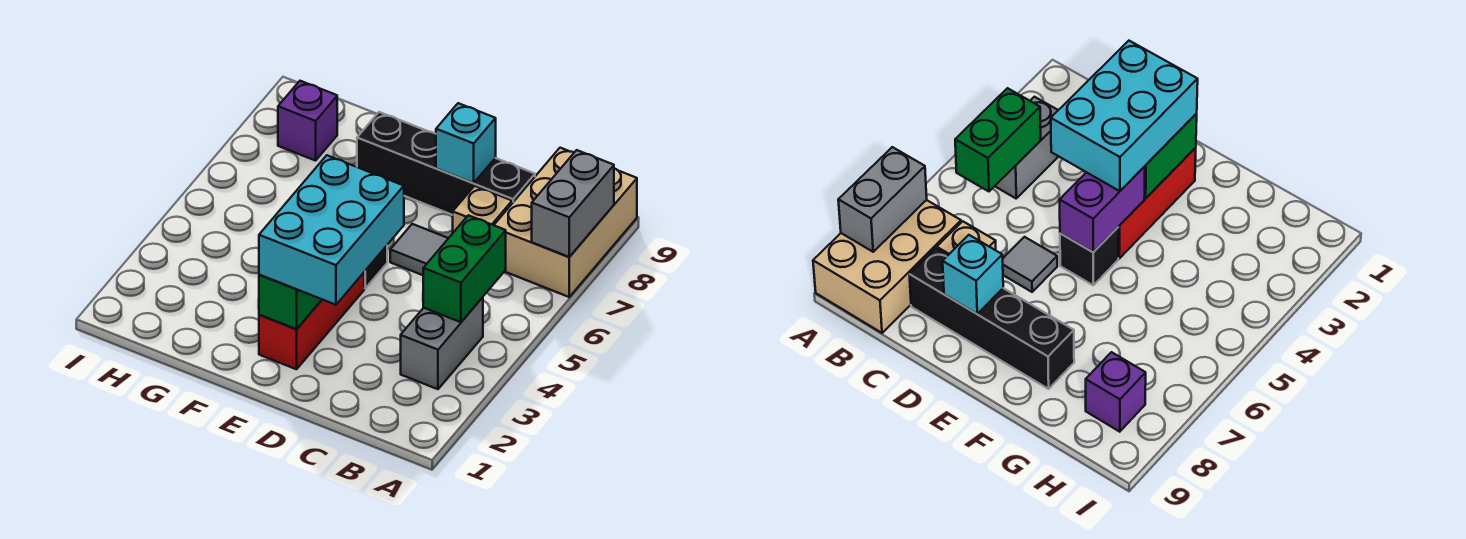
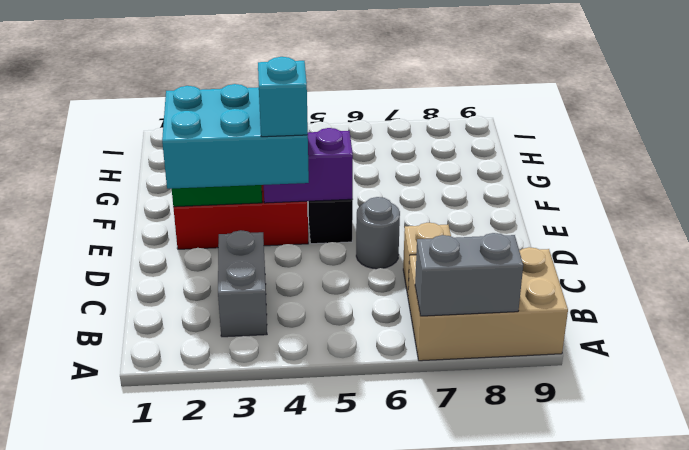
grey 1x2 brick [401,297,483,389] -> grey 1x2 brick turned to [218,230,267,337]
green 1x2 brick [423,215,506,322] -> none
black 1x4 brick [357,112,535,215] -> none
grey 1x1 tile [390,224,448,275] -> grey 1x1 round brick [356,197,400,269]
cyan 1x1 brick [436,103,496,183] -> cyan 1x1 brick moved to [258,57,308,137]
purple 1x1 brick [278,81,337,161] -> none

